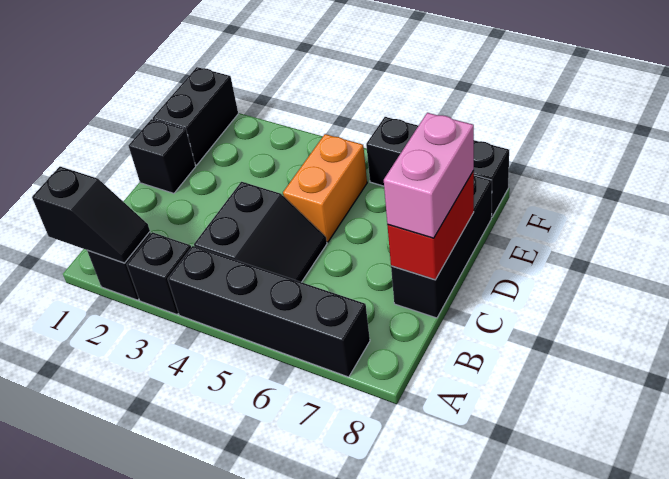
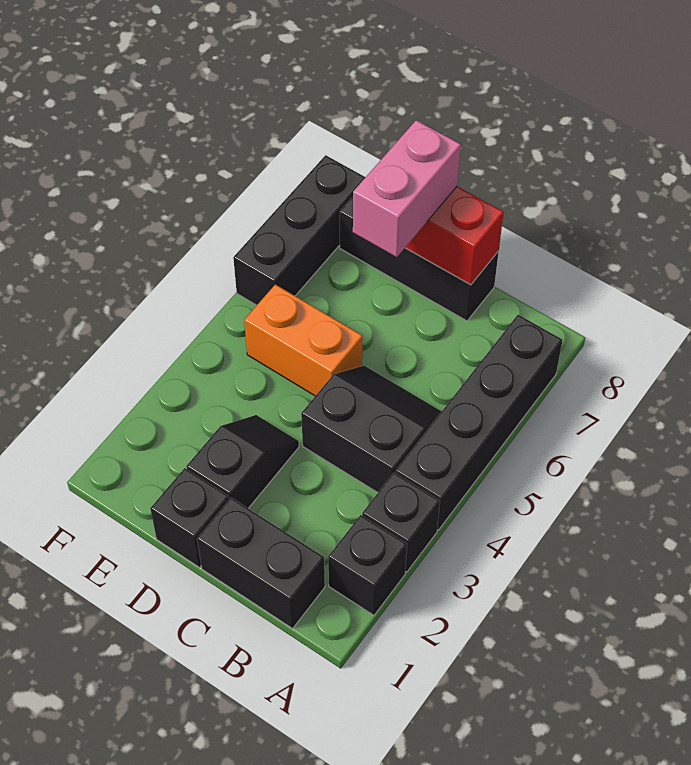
black 1x2 slope [32,167,150,263] -> black 1x2 slope moved to [186,415,299,508]
pink 1x2 brick [384,113,474,238] -> pink 1x2 brick turned to [353,120,461,257]
black 1x2 brick [153,67,238,165] -> black 1x2 brick moved to [197,498,325,629]

